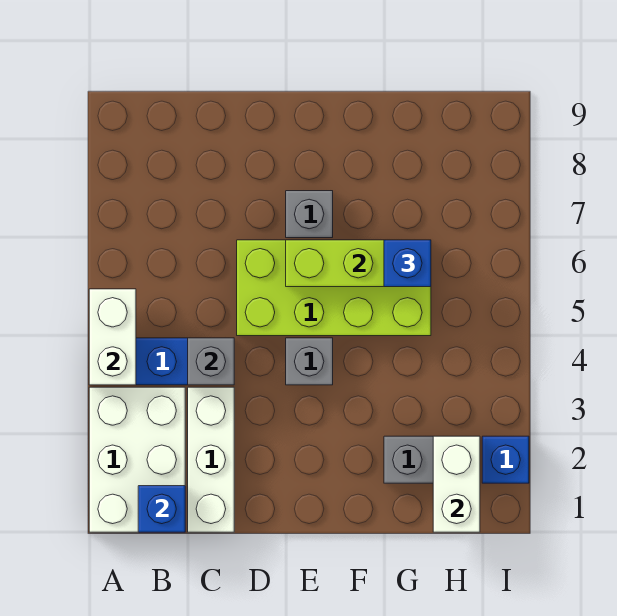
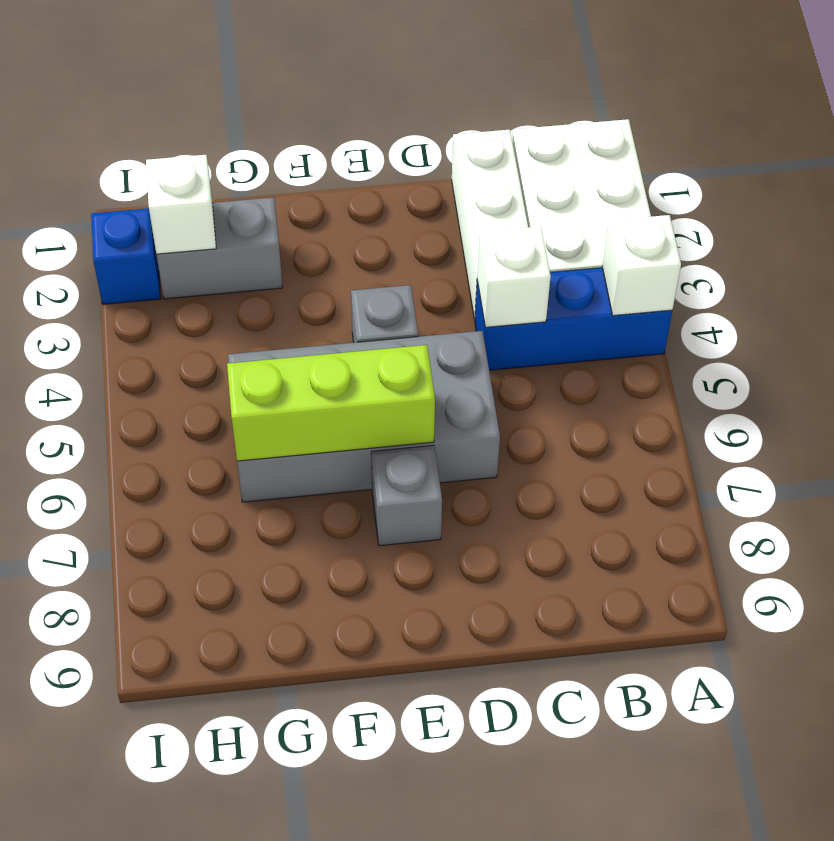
white 1x2 brick [89,289,136,385] -> white 1x1 brick [602,215,681,316]
blue 1x1 brick [138,486,185,532] -> none
grey 1x1 brick [188,338,234,385] -> white 1x1 brick [477,226,551,327]
lime 2x4 brick [237,240,431,336] -> grey 2x4 brick [228,331,500,502]
blue 1x1 brick [384,240,431,287] -> none
white 1x2 brick [433,436,480,532] -> white 1x1 brick [146,155,216,254]

